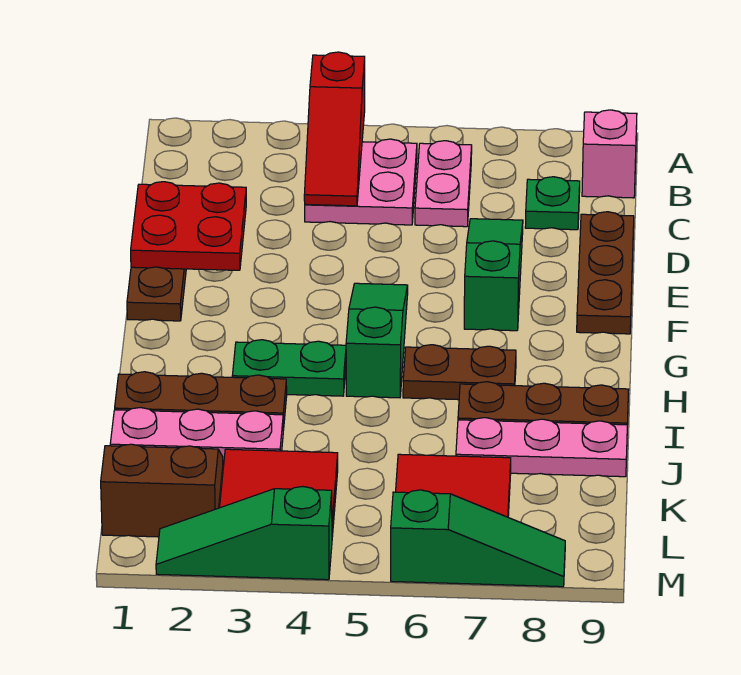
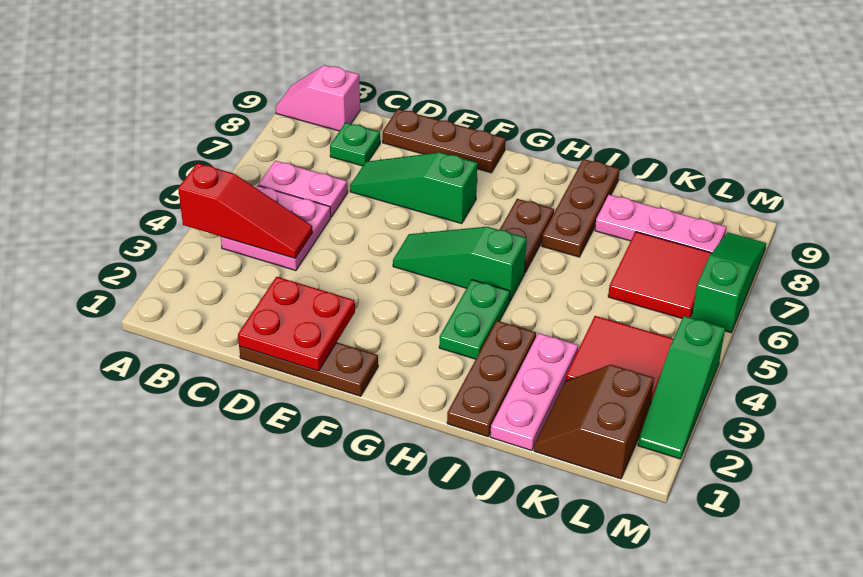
pink 1x3 plate [456,418,627,477] -> pink 1x3 plate turned to [595,195,726,253]

